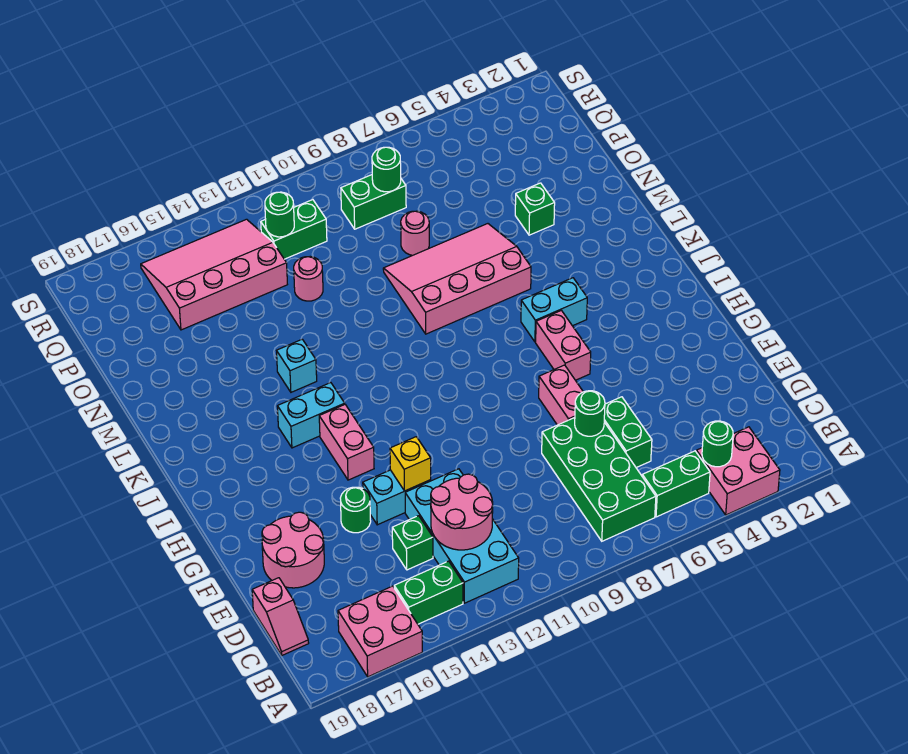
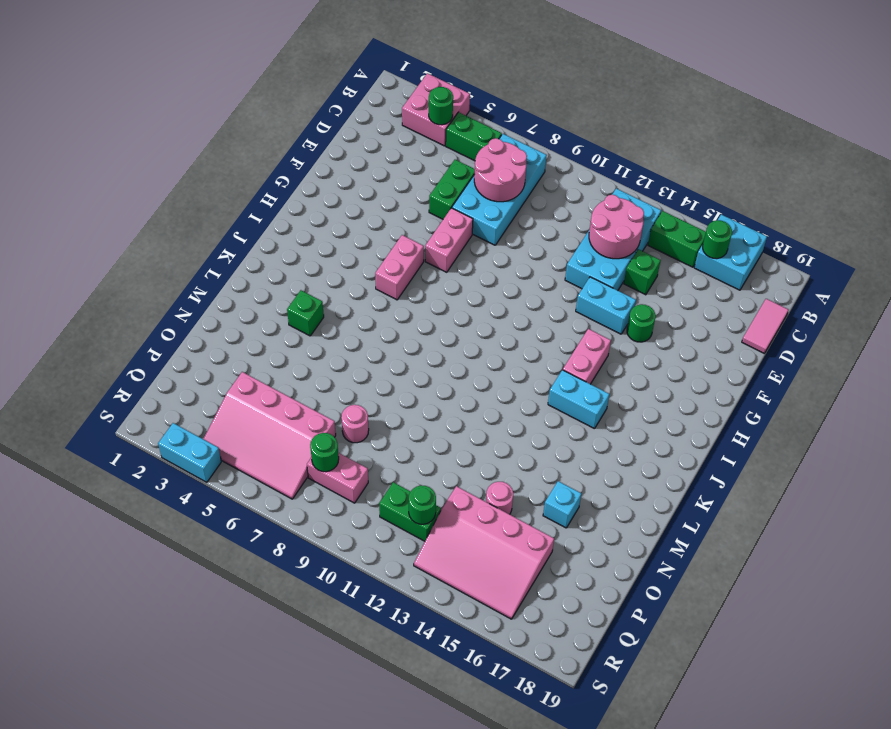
pink 2x2 brick [338,586,422,677] -> cyan 2x2 brick [694,214,767,290]
green 2x4 brick [542,418,656,541] -> cyan 2x4 brick [452,134,547,245]
pink 1x2 slope [252,578,309,655] -> pink 1x2 tile [742,299,788,353]
green 1x1 round brick [575,391,605,436] -> green 1x1 round brick moved to [703,220,732,259]
pink 2x2 round brick [262,512,324,588] -> pink 2x2 round brick moved to [474,138,527,202]
yellow 1x1 brick [390,437,431,491] -> none
cyan 1x2 brick [521,278,587,342] -> cyan 1x2 brick moved to [158,423,221,482]
pink 3x4 slope [383,224,531,334] -> pink 3x4 slope moved to [204,372,336,499]
cyan 1x1 brick [277,339,317,392] -> cyan 1x1 brick moved to [543,481,581,528]
green 1x1 brick [515,183,555,235] -> green 1x1 brick moved to [287,290,324,336]
pink 1x1 round brick [294,257,323,301] -> pink 1x1 round brick moved to [486,482,513,514]
green 1x2 brick [341,175,406,229] -> pink 1x2 brick [307,453,368,503]

